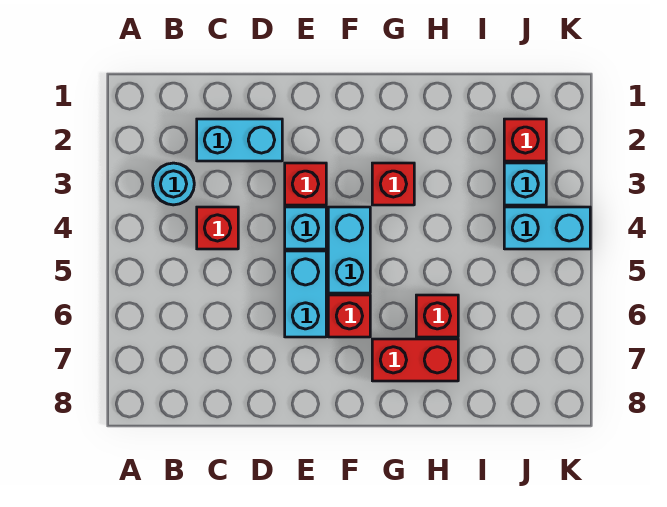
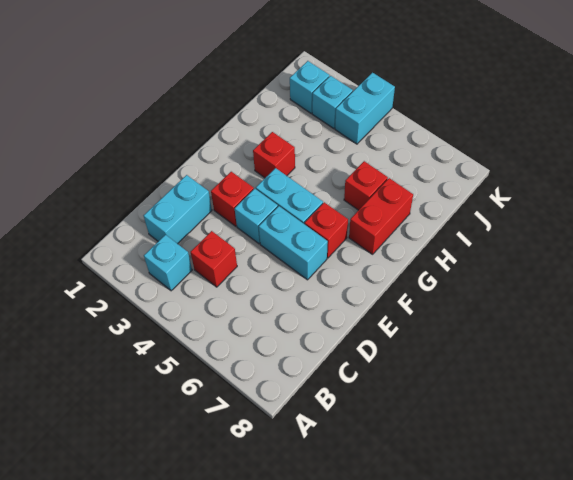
cyan 1x1 round brick [153,163,194,205] -> cyan 1x1 brick [144,235,192,291]
red 1x1 brick [504,119,546,161] -> cyan 1x1 brick [290,61,330,113]

